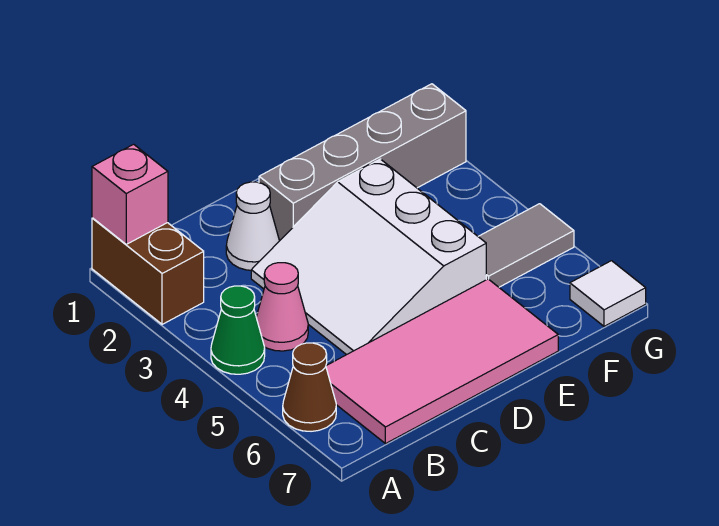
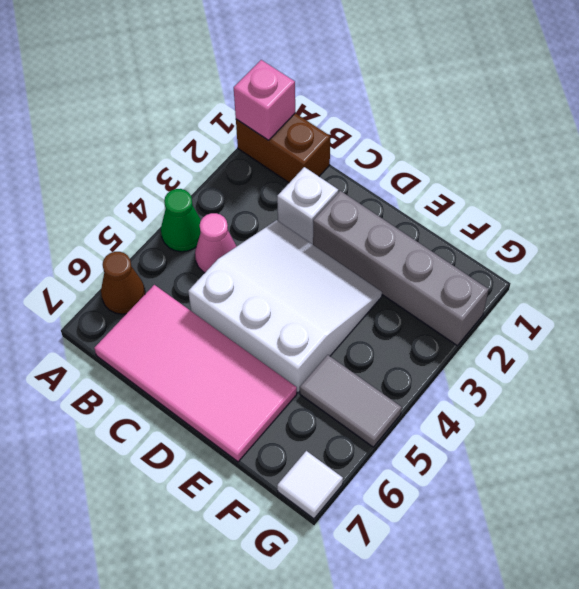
brown 1x2 brick [92,218,204,324] -> brown 1x2 brick turned to [236,113,330,183]
white 1x1 cone [226,182,279,270] -> white 1x1 brick [277,167,338,244]
white 3x3 slope [251,159,486,355] -> white 3x3 slope turned to [188,220,382,393]

